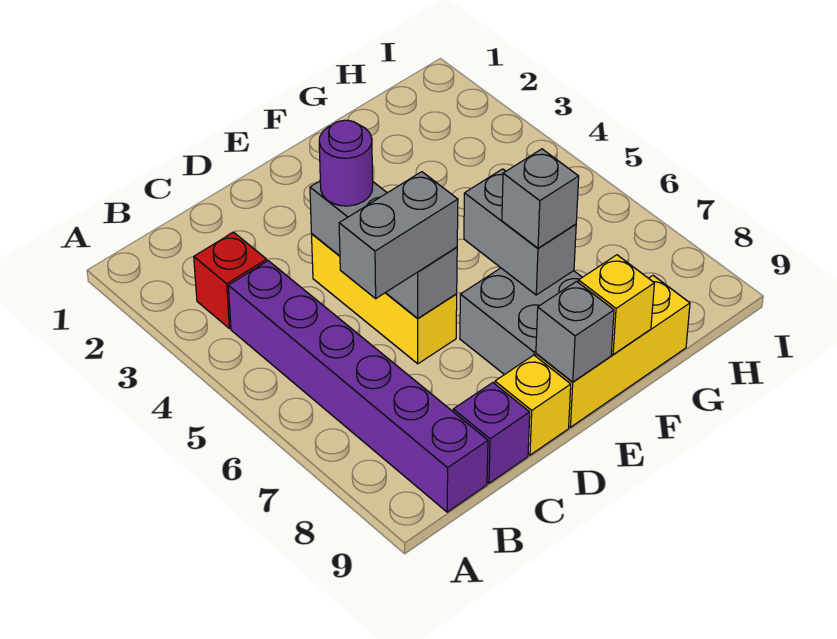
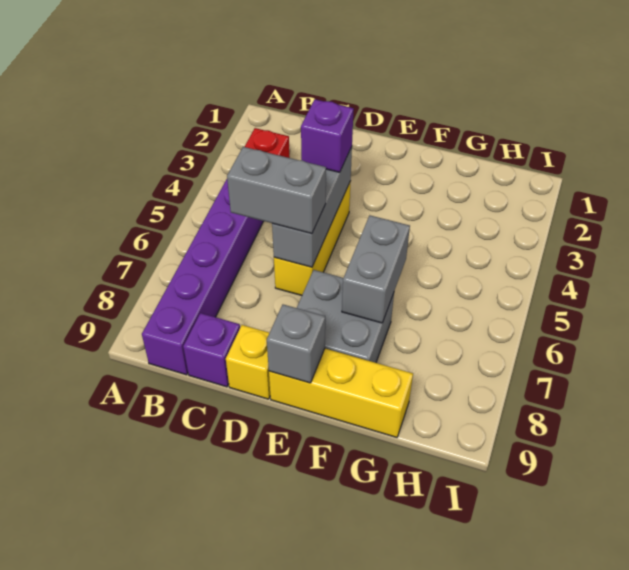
purple 1x1 round brick [319,120,373,206] -> purple 1x1 brick [301,99,354,172]
grey 1x1 brick [502,149,579,248] -> none
yellow 1x1 brick [578,255,654,355] -> none

